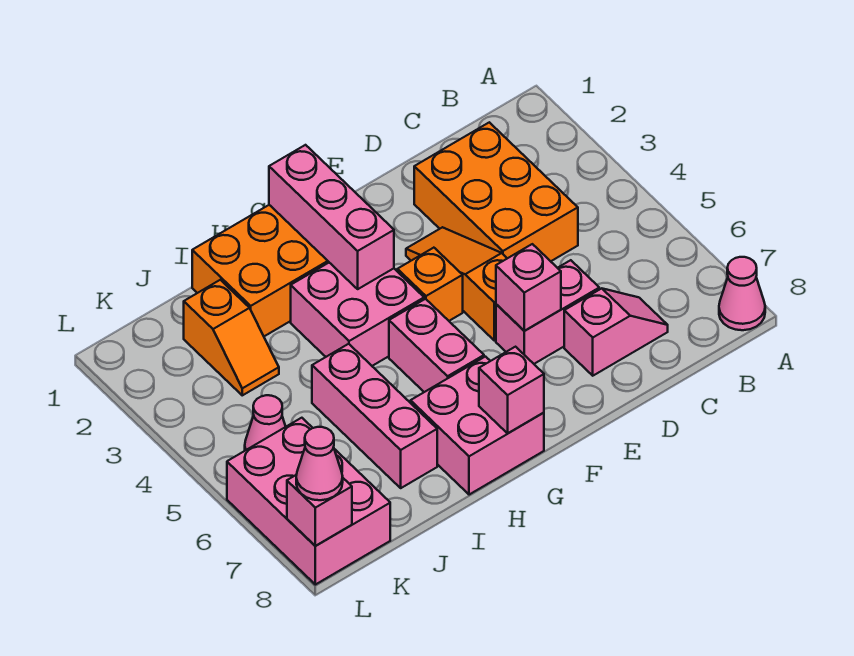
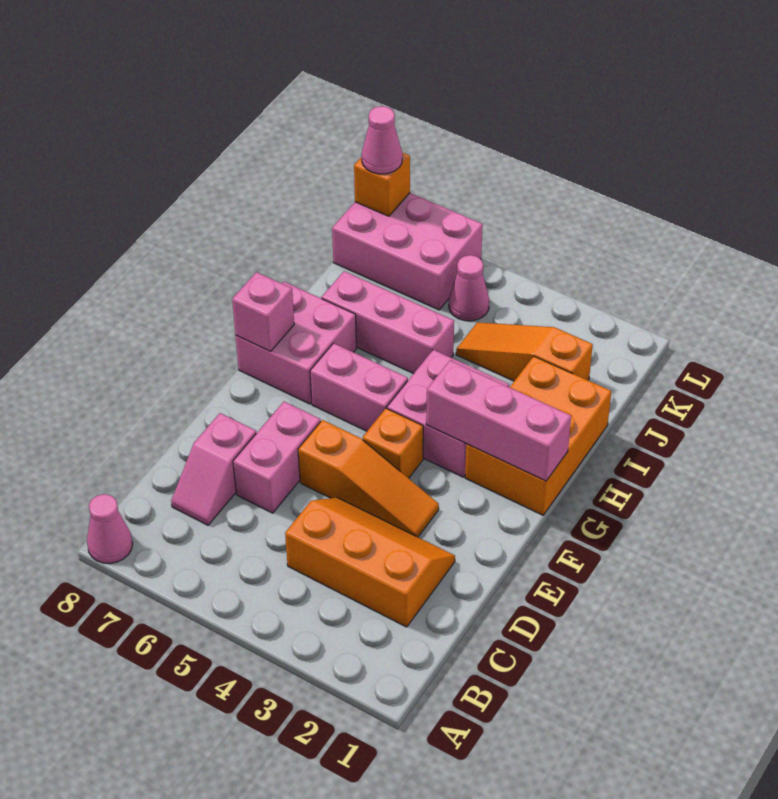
orange 2x3 brick [414,122,578,261] -> orange 2x3 slope [285,498,455,627]
pink 1x1 brick [496,244,561,331] -> none
orange 1x2 slope [184,280,279,395] -> orange 1x3 slope [456,322,593,381]
pink 1x1 brick [287,475,352,546] -> orange 1x1 brick [354,153,410,216]

